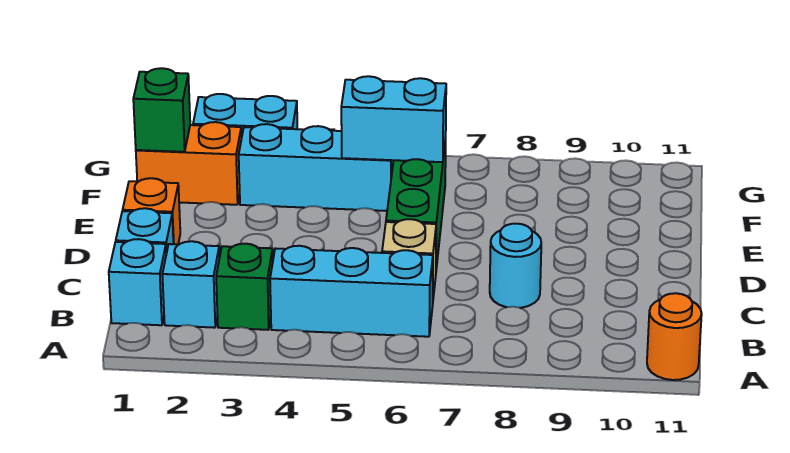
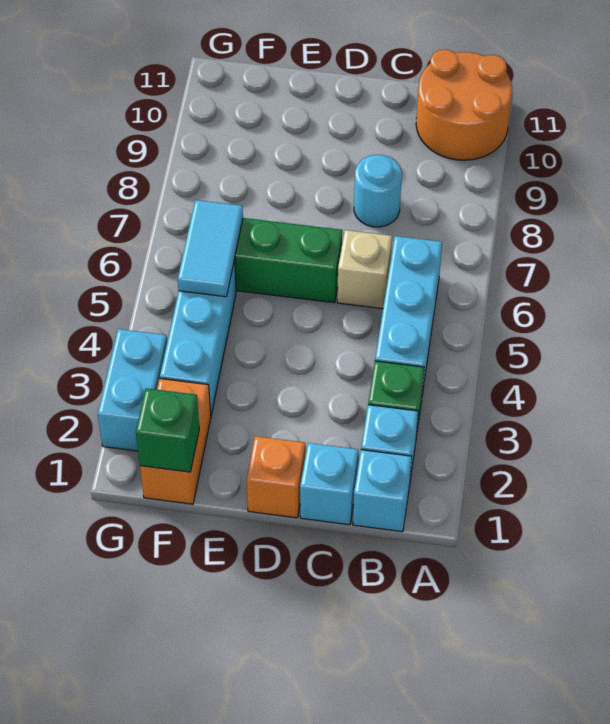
orange 1x1 round brick [647,293,702,380] -> orange 2x2 round brick [416,49,512,160]
cyan 1x2 brick [341,76,446,162] -> cyan 1x2 tile [178,200,243,297]

